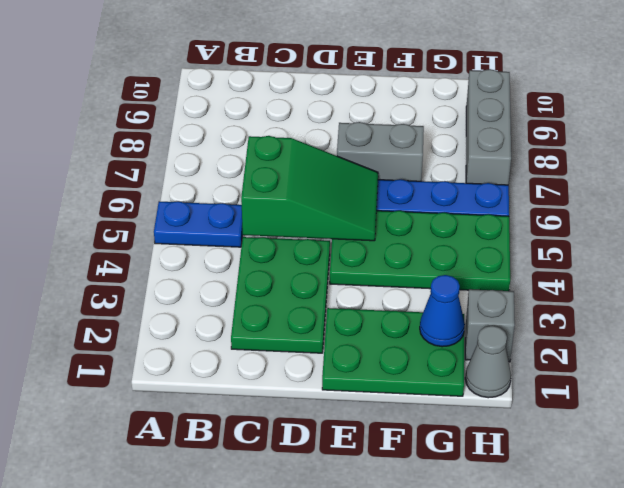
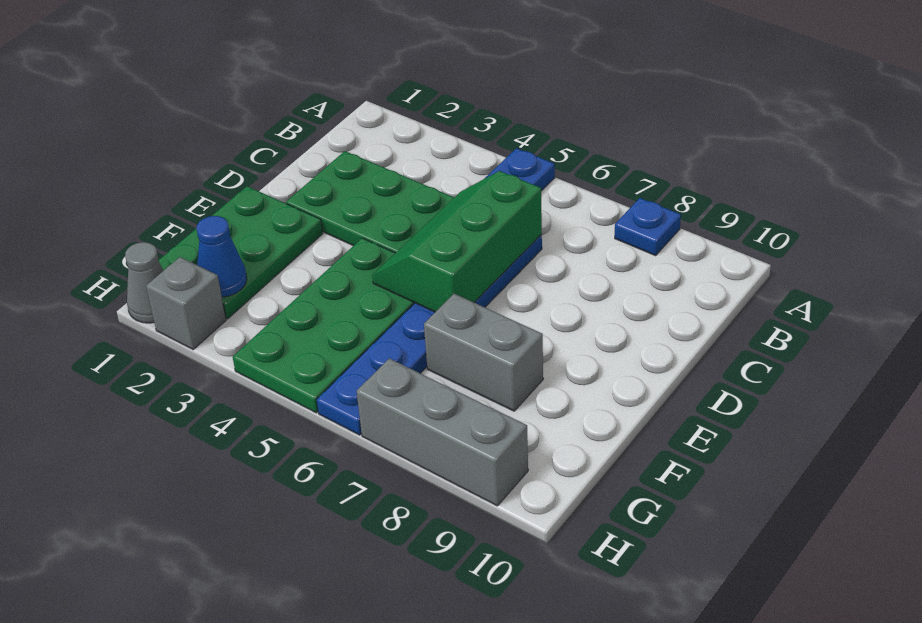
none -> blue 1x1 plate [615,198,681,256]
green 2x3 slope [241,136,378,241] -> green 2x3 slope turned to [372,171,542,312]
grey 1x2 brick [337,122,424,181] -> grey 1x2 brick turned to [424,294,543,411]

